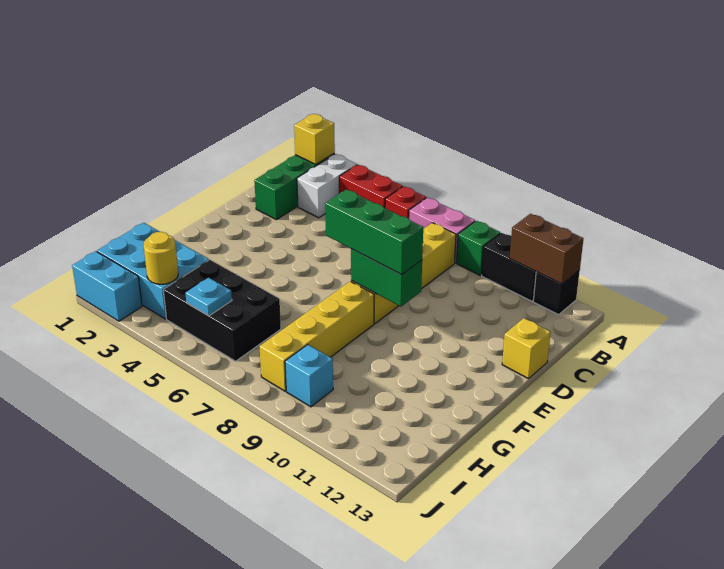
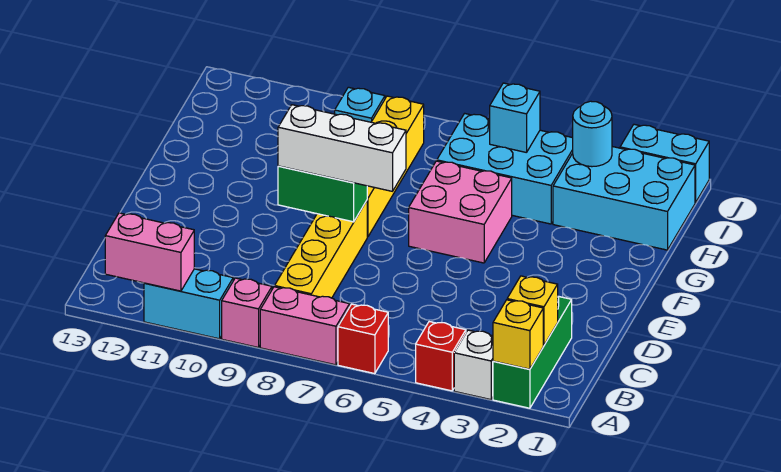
white 1x2 brick [297,154,357,218] -> white 1x1 brick [454,330,493,400]
red 1x2 brick [339,165,403,208] -> red 1x1 brick [416,322,466,391]
green 1x1 brick [457,221,500,275] -> pink 1x1 brick [222,278,272,348]
black 1x2 brick [482,233,536,301] -> cyan 1x2 brick [144,269,233,339]
brown 1x2 brick [510,214,583,284] -> pink 1x2 brick [105,213,194,291]
black 1x1 brick [533,270,580,315] -> none
yellow 1x1 brick [502,318,551,379] -> yellow 1x1 brick moved to [507,276,558,345]
green 1x3 brick [325,189,423,275] -> white 1x3 brick [278,105,406,191]
none -> pink 2x2 brick [409,161,512,263]
black 2x3 brick [163,260,281,361] -> cyan 2x3 brick [437,113,573,224]
yellow 1x1 round brick [144,232,178,284] -> cyan 1x1 round brick [573,101,612,167]
cyan 1x1 plate [185,278,232,316] -> cyan 1x1 brick [490,83,540,153]

